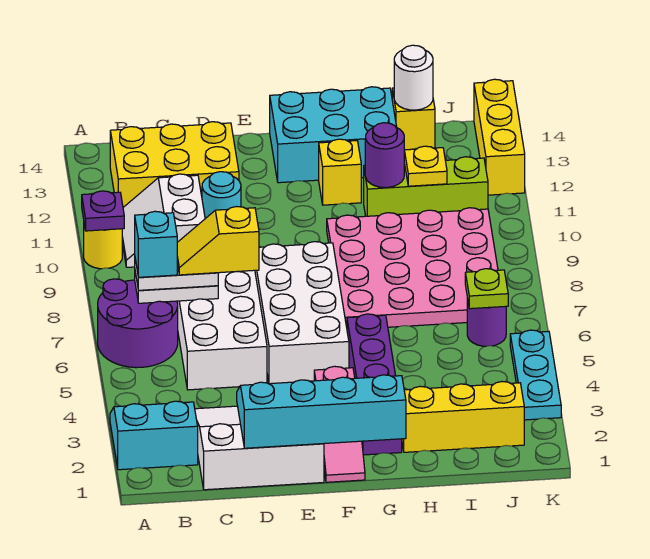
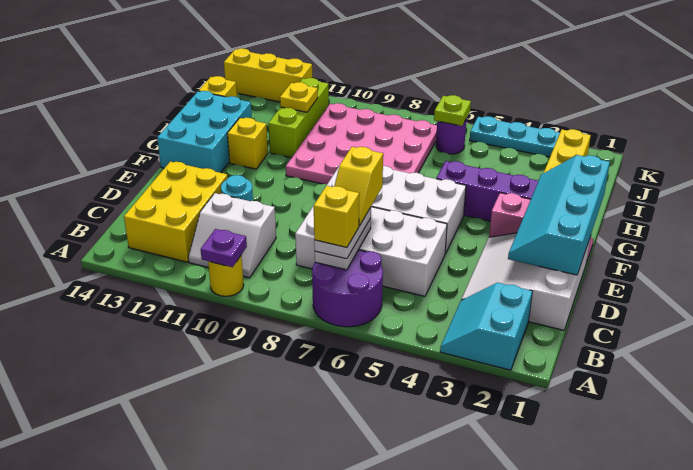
cyan 1x1 brick [135,211,177,277] -> yellow 1x1 brick [314,186,359,248]
purple 1x1 round brick [365,123,404,188] -> none
white 1x1 round brick [394,45,433,110] -> none

